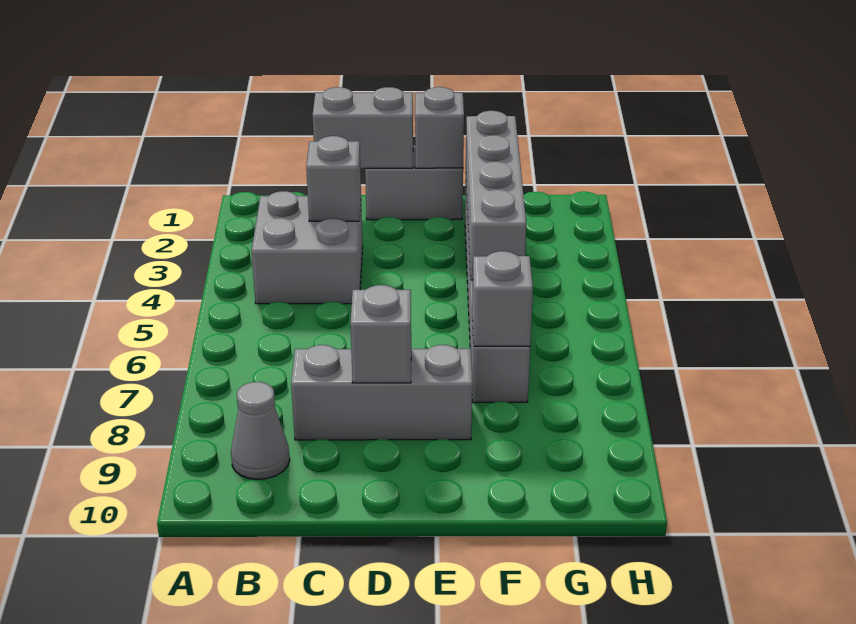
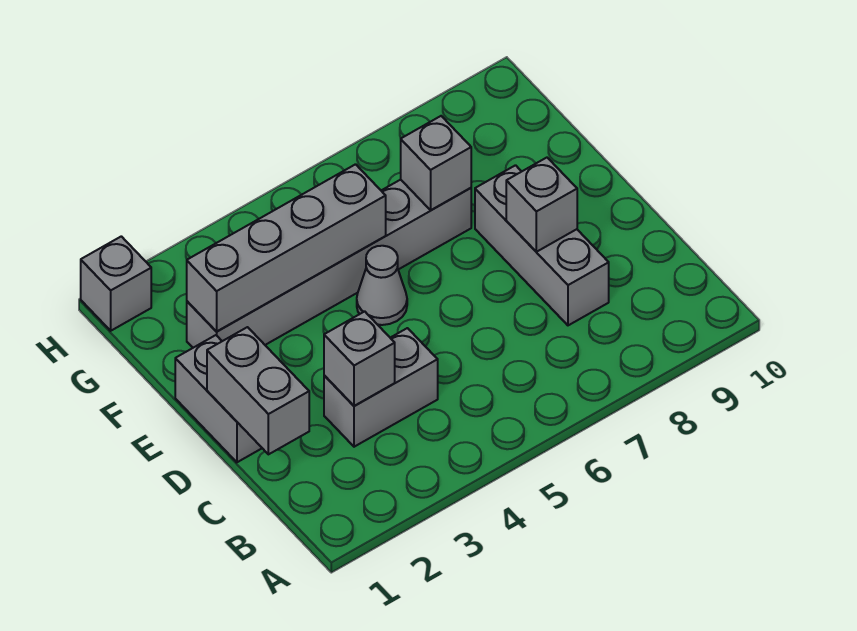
grey 2x2 brick [252,191,363,304] -> grey 1x2 brick [324,328,438,447]
grey 1x1 cone [231,382,290,480] -> grey 1x1 cone moved to [357,246,407,325]
grey 1x1 brick [415,87,464,168] -> grey 1x1 brick moved to [81,236,151,331]

